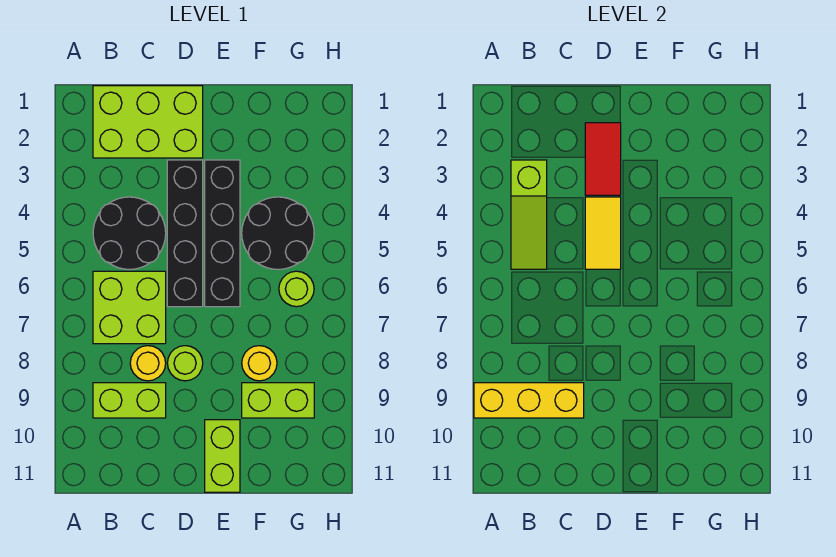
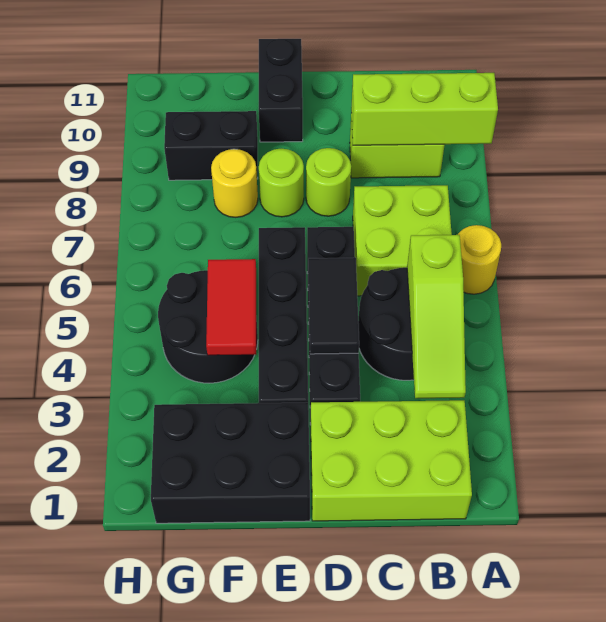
yellow 1x3 brick [474,383,584,418] -> lime 1x3 brick [351,73,498,145]
lime 1x3 slope [511,160,547,269] -> lime 1x3 slope turned to [407,235,466,398]
yellow 1x1 round brick [130,346,166,381] -> yellow 1x1 round brick moved to [458,225,501,294]
red 1x2 tile [585,123,621,195] -> red 1x2 tile moved to [206,259,256,355]
yellow 1x2 tile [585,197,621,269] -> black 1x2 tile [308,258,359,354]
none -> black 2x3 brick [151,402,310,523]
lime 1x2 brick [205,420,240,492] -> black 1x2 brick [259,39,303,142]
lime 1x2 brick [242,383,314,418] -> black 1x2 brick [164,111,258,180]
lime 1x1 round brick [279,271,314,307] -> lime 1x1 round brick moved to [259,149,304,217]

